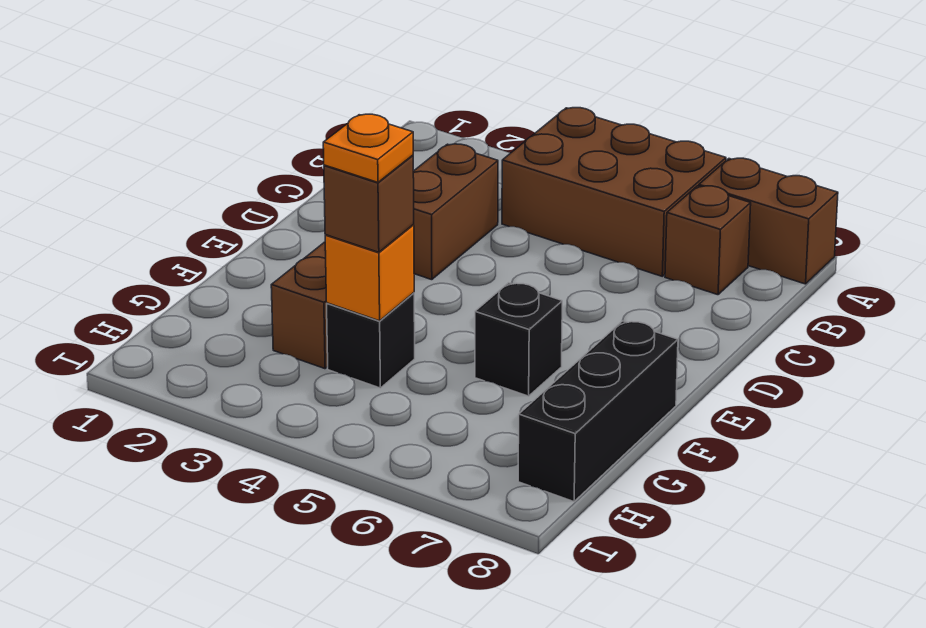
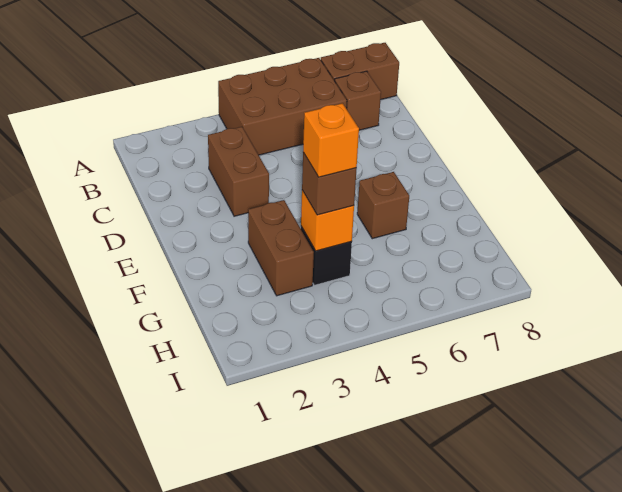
black 1x1 brick [475,283,562,396] -> brown 1x1 brick [357,172,409,239]
black 1x3 brick [518,321,678,502] -> none
orange 1x1 plate [323,114,413,182] -> orange 1x1 brick [303,103,359,177]

